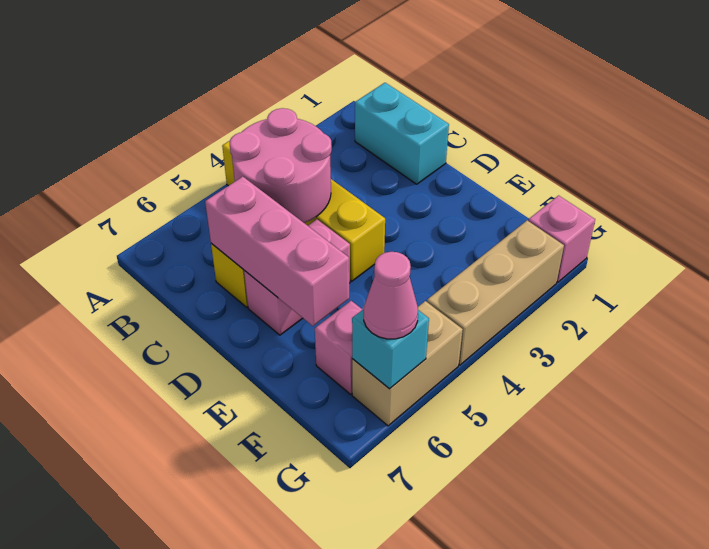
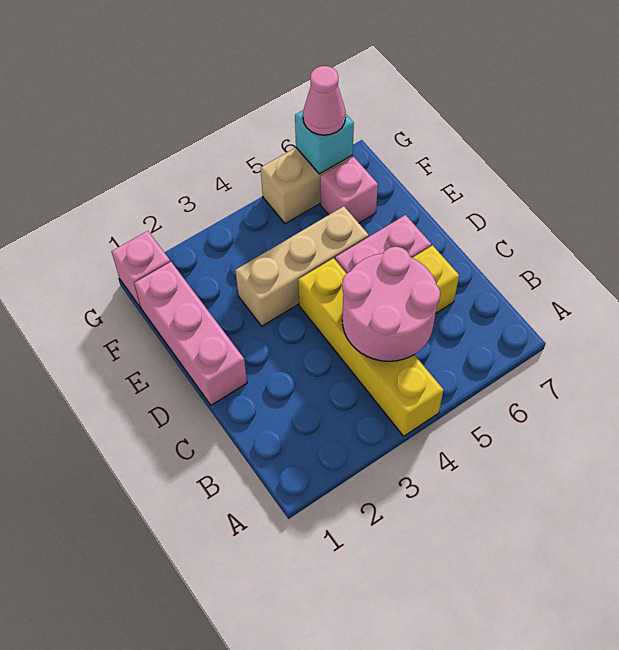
cyan 1x2 brick [355,83,449,184] -> none
pink 1x3 brick [205,177,349,326] -> pink 1x3 brick moved to [134,262,247,405]
tan 1x3 brick [427,220,564,365] -> tan 1x3 brick moved to [235,206,369,326]

